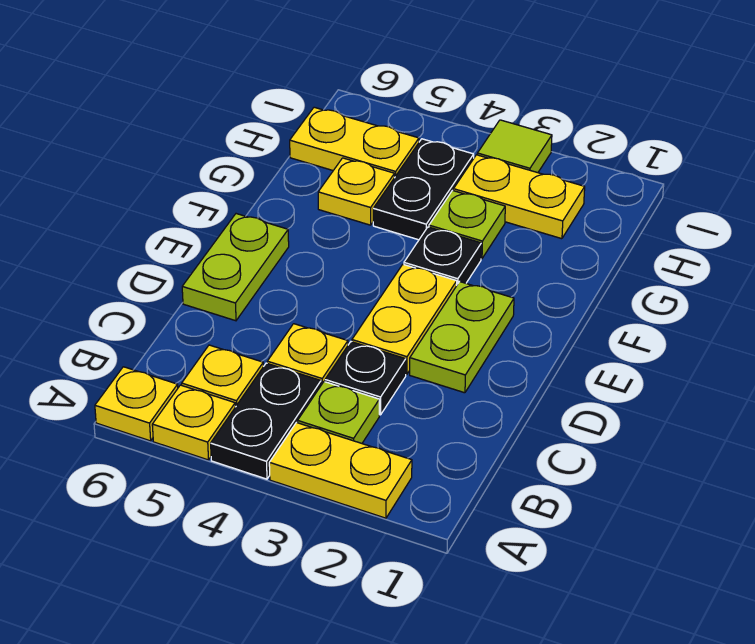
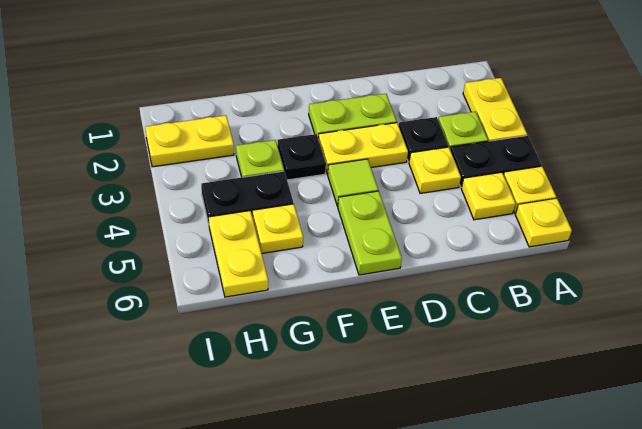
lime 1x2 plate [182,214,289,321] -> lime 1x2 plate turned to [338,191,402,275]
yellow 1x2 plate [453,155,585,239] -> yellow 1x2 plate turned to [145,115,234,167]
lime 1x1 tile [477,120,552,173] -> lime 1x1 tile moved to [328,159,378,206]

